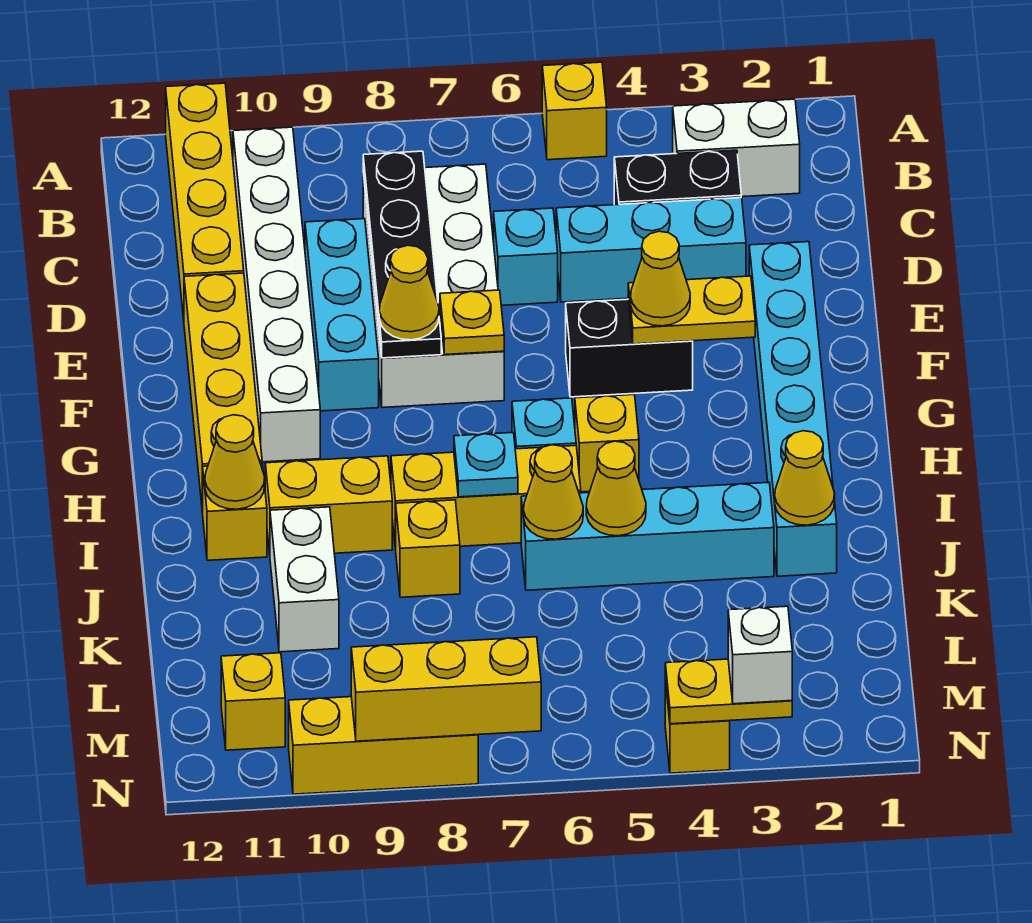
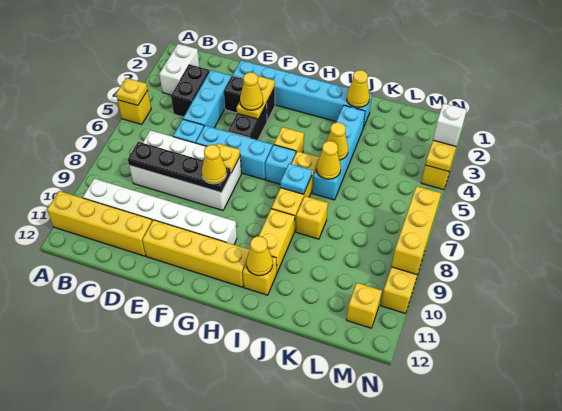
none -> yellow 1x1 plate [116,78,148,106]
cyan 1x3 brick [305,219,379,411] -> cyan 1x3 brick moved to [196,126,273,180]
none -> black 1x2 brick [224,76,275,121]
white 1x2 brick [270,507,339,652] -> none

